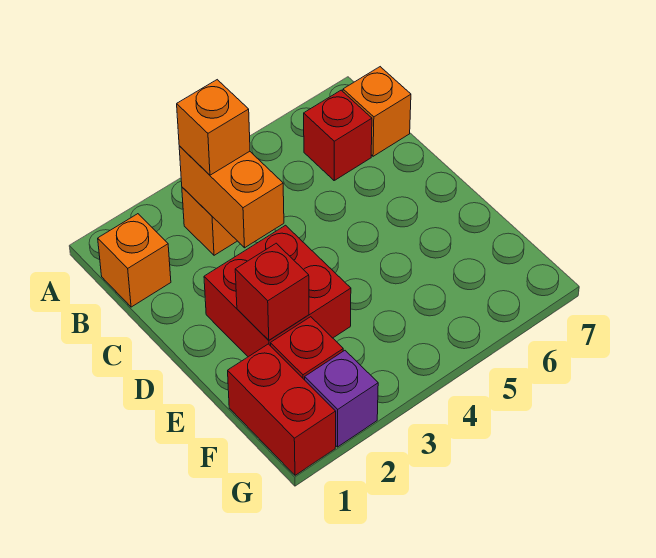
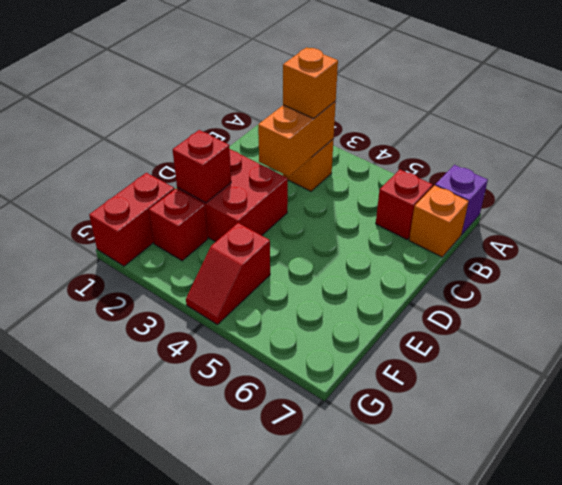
orange 1x1 brick [98,214,171,307] -> none
none -> red 1x2 slope [186,223,270,324]
purple 1x1 brick [305,351,378,447] -> purple 1x1 brick moved to [435,165,488,234]

